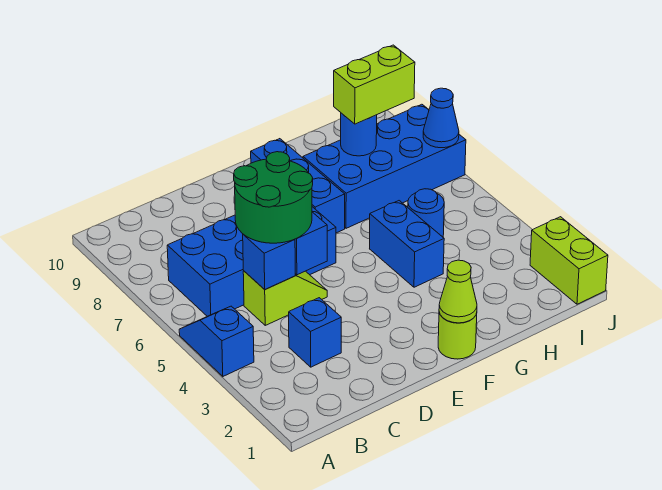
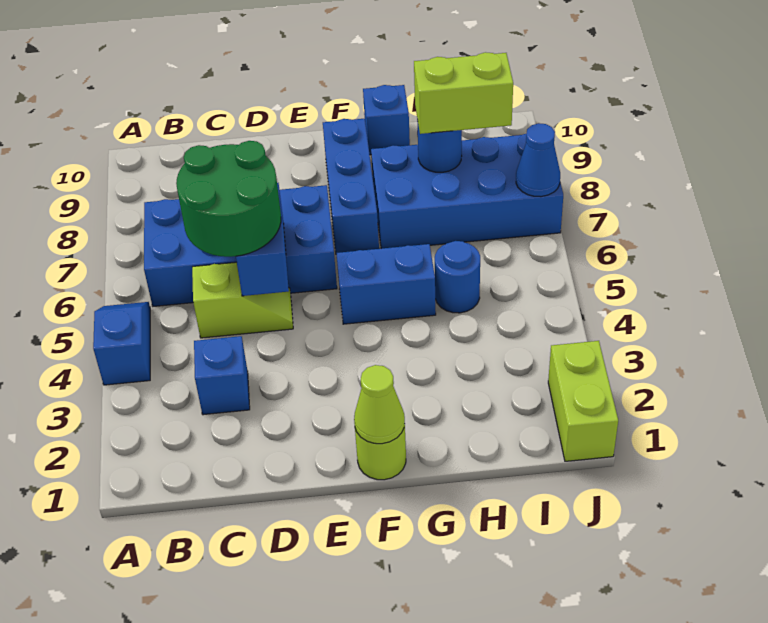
blue 1x1 brick [243,234,295,289] -> blue 1x1 brick moved to [363,85,410,155]
blue 1x2 brick [370,201,444,287] -> blue 1x2 brick turned to [336,244,436,324]

